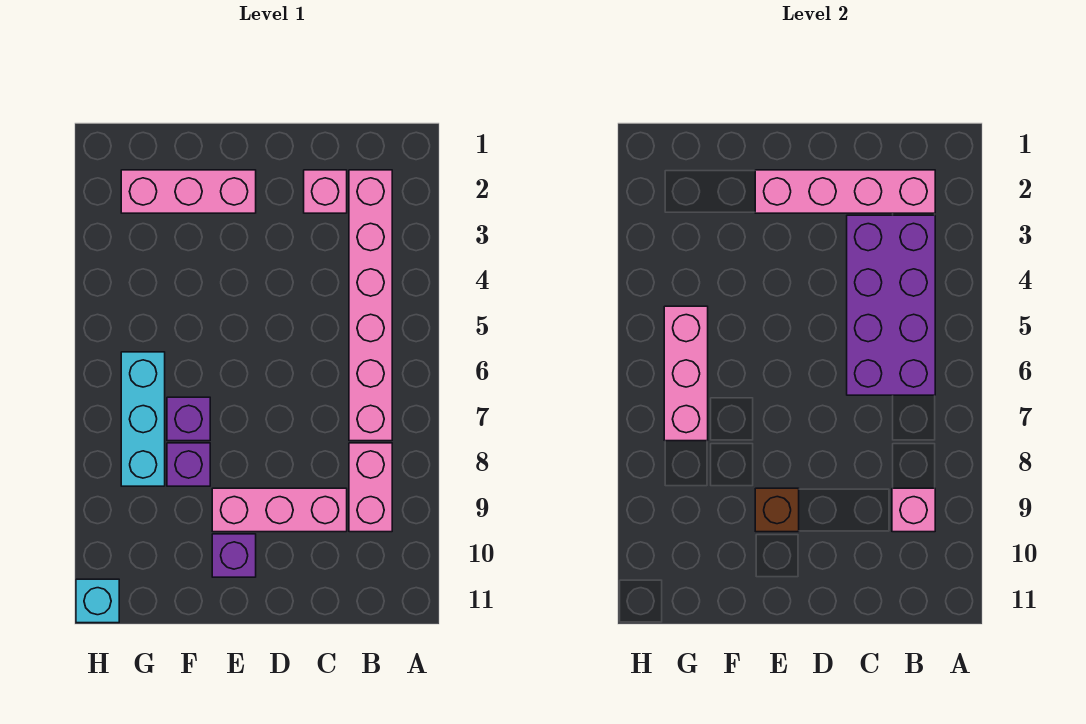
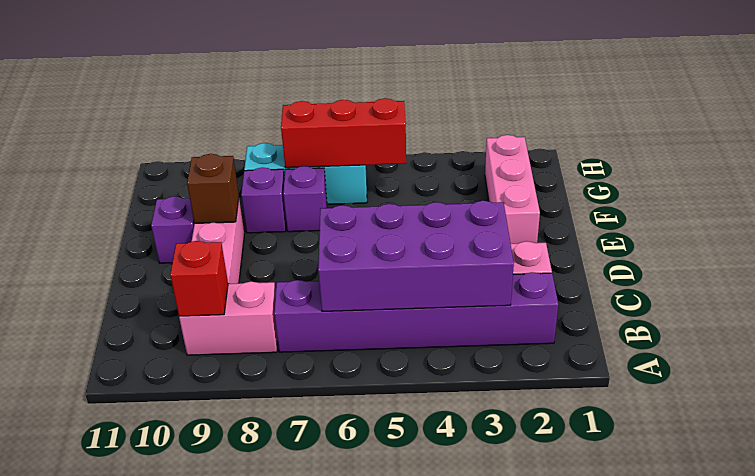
pink 1x6 brick [349,170,392,441] -> purple 1x6 brick [274,272,558,352]
pink 1x4 brick [755,170,935,213] -> none
pink 1x1 brick [892,488,935,532] -> red 1x1 brick [170,241,228,316]
pink 1x3 brick [664,306,708,441] -> red 1x3 brick [281,98,406,168]
cyan 1x1 brick [76,579,119,623] -> none

